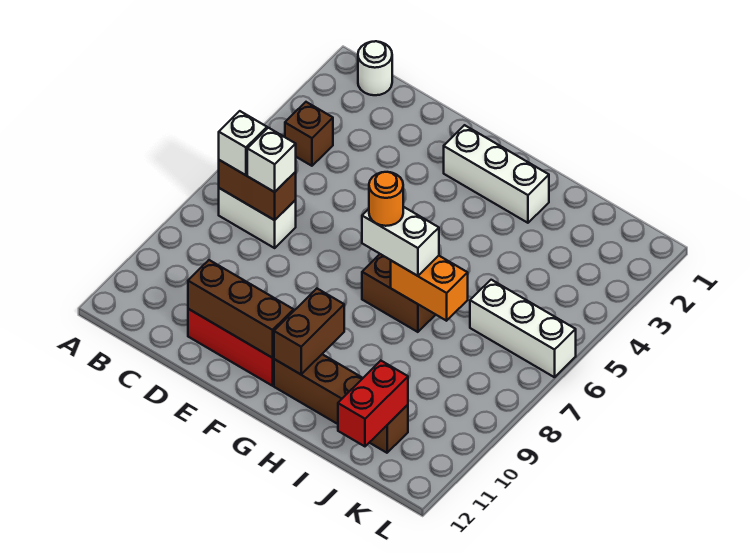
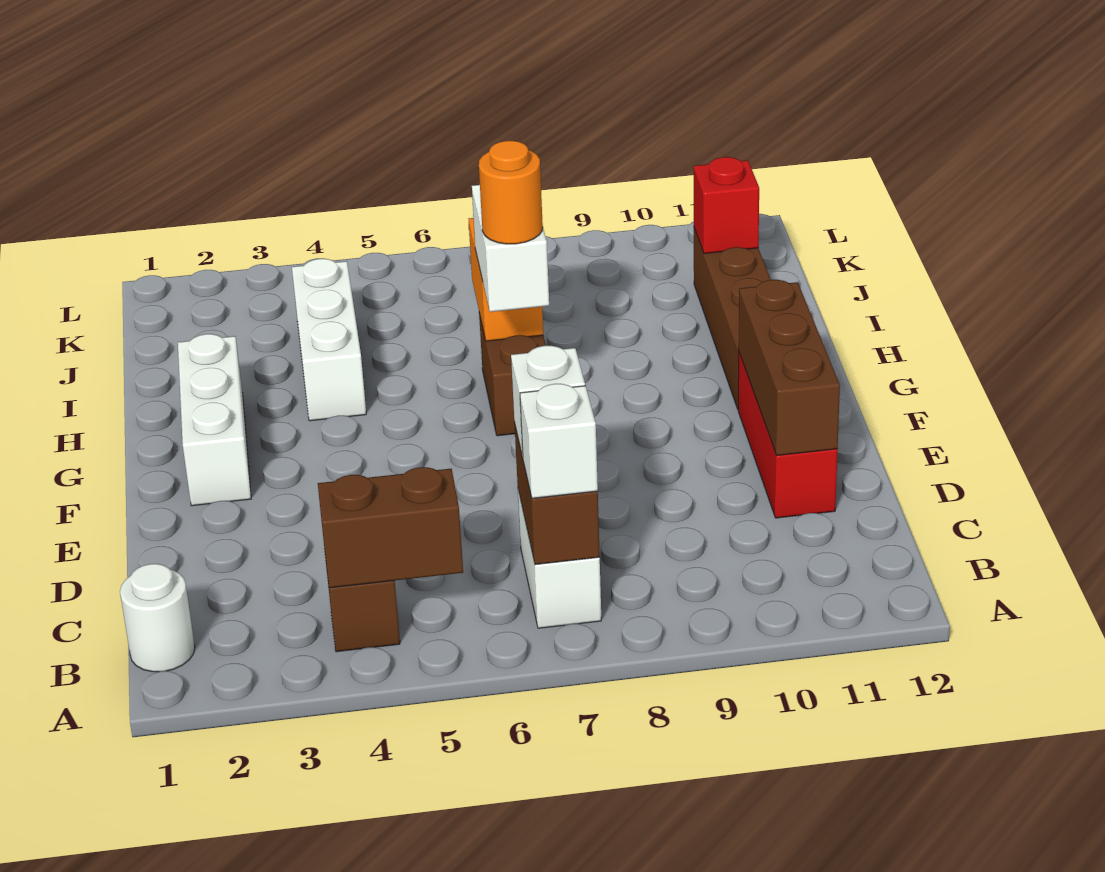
brown 1x2 brick [274,289,344,374] -> brown 1x2 brick moved to [318,467,463,588]
white 1x3 brick [470,280,576,377] -> white 1x3 brick moved to [292,259,366,421]
red 1x2 brick [338,361,408,446] -> red 1x1 brick [694,157,759,254]

